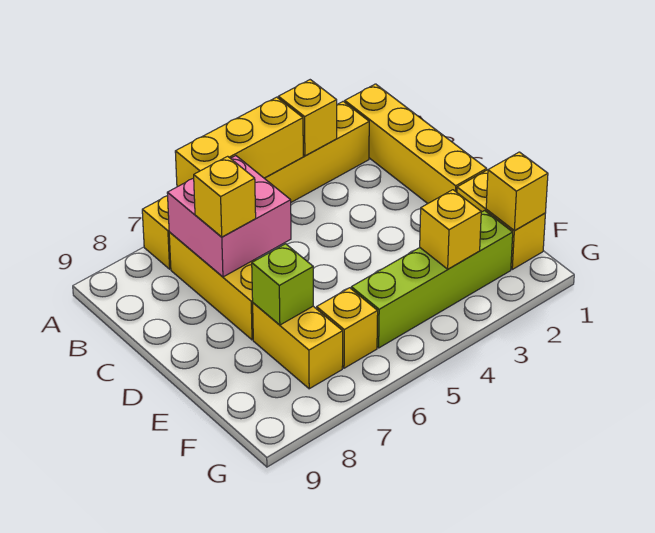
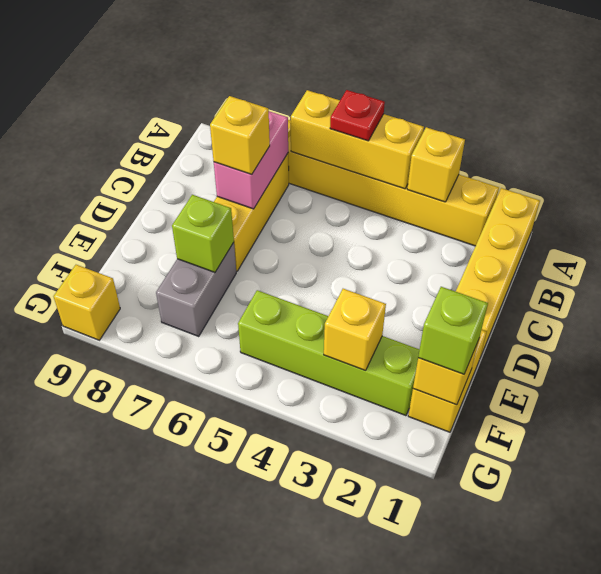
none -> red 1x1 plate [330,90,385,141]
pink 2x2 brick [167,156,291,277] -> pink 1x2 brick [214,111,288,209]
yellow 1x2 brick [253,303,343,389] -> grey 1x2 brick [156,243,236,336]
none -> lime 1x1 brick [418,287,488,374]
yellow 1x1 brick [317,288,378,368] -> yellow 1x1 brick moved to [54,265,120,340]

